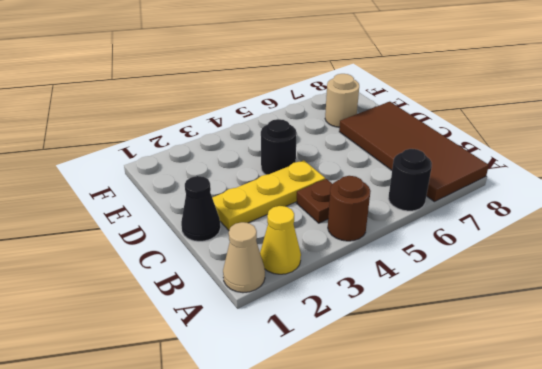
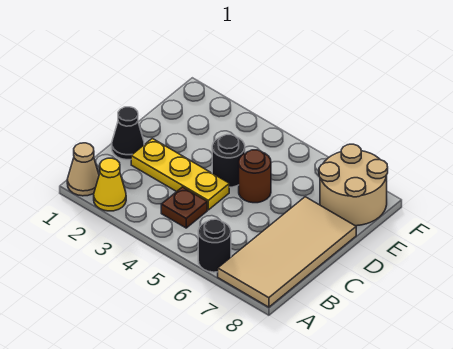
brown 1x1 round brick [328,176,371,241] -> brown 1x1 round brick moved to [239,150,271,203]
brown 2x4 tile [339,102,489,202] -> tan 2x4 tile [218,197,356,307]
tan 1x1 round brick [325,74,359,127] -> tan 2x2 round brick [319,144,388,226]

